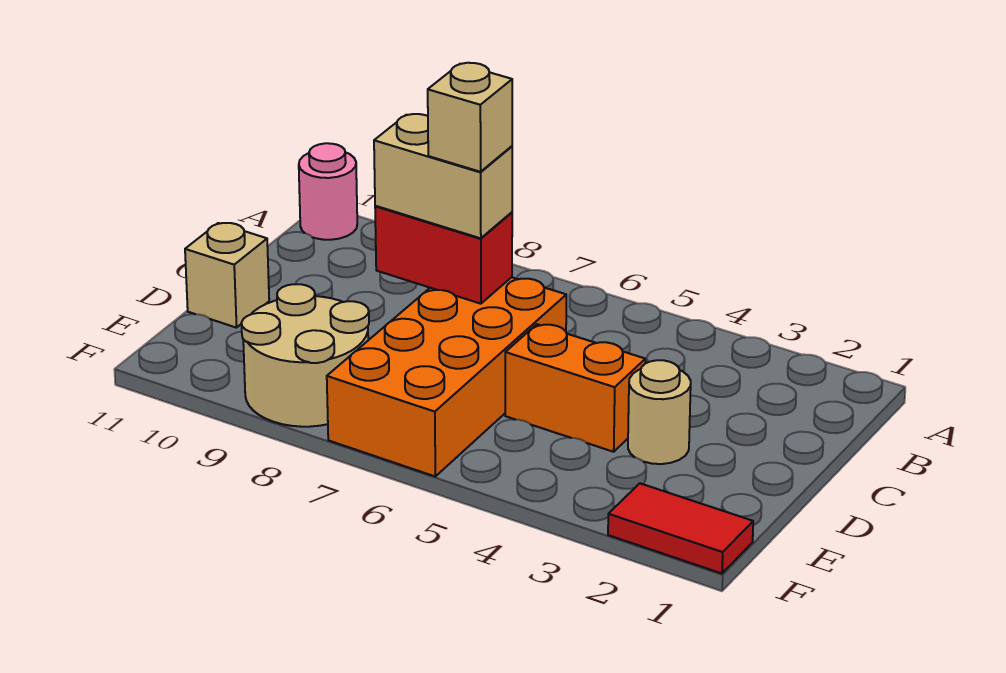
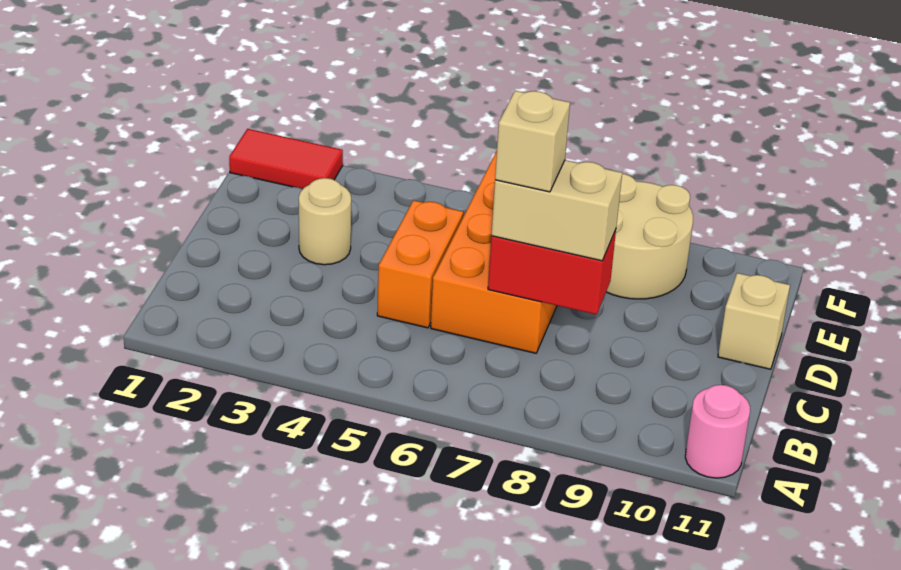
orange 1x2 brick [505,324,645,452] -> orange 1x2 brick turned to [377,200,463,328]

